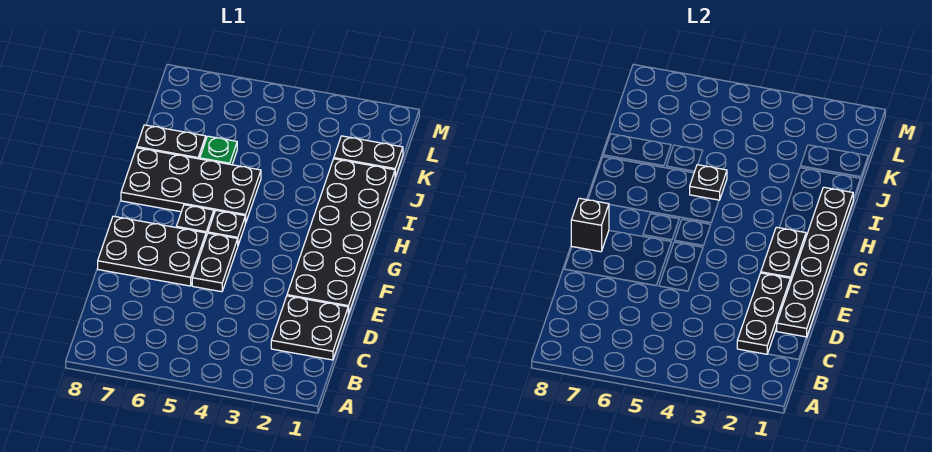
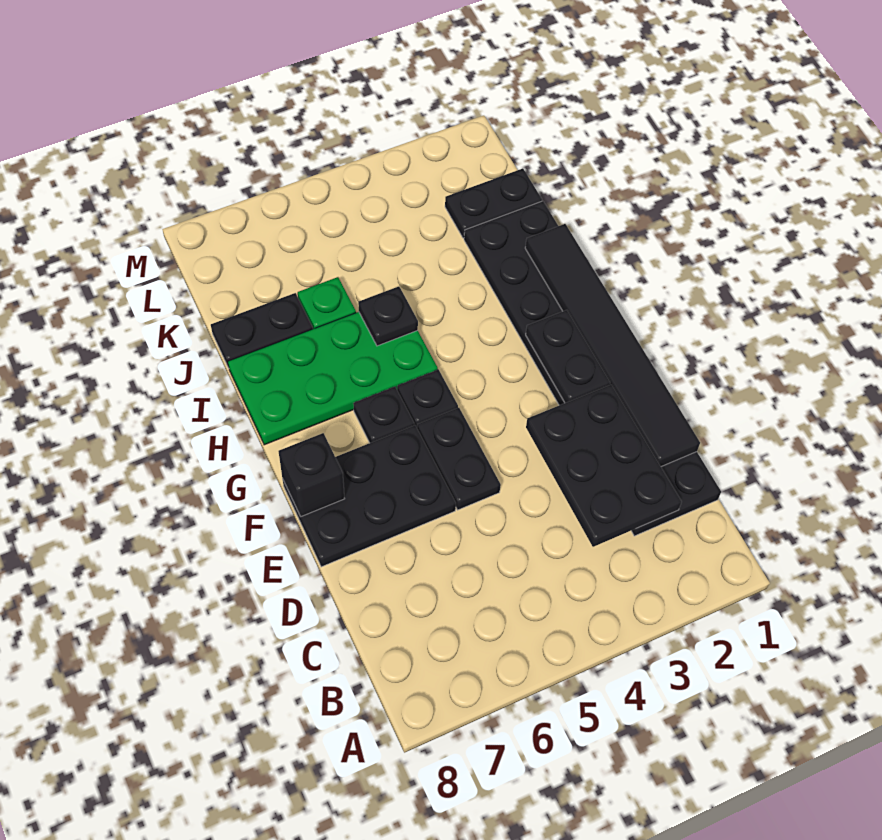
black 1x3 plate [737,273,790,354] -> black 2x3 plate [526,384,682,547]
black 1x6 plate [777,187,853,337] -> black 1x6 tile [525,224,700,466]
black 2x4 plate [121,148,261,223] -> green 2x4 plate [228,312,438,445]

